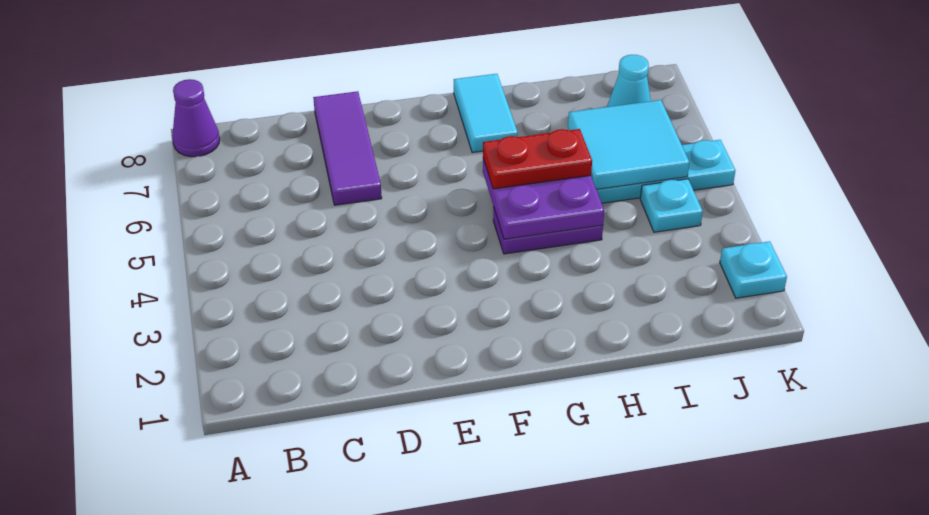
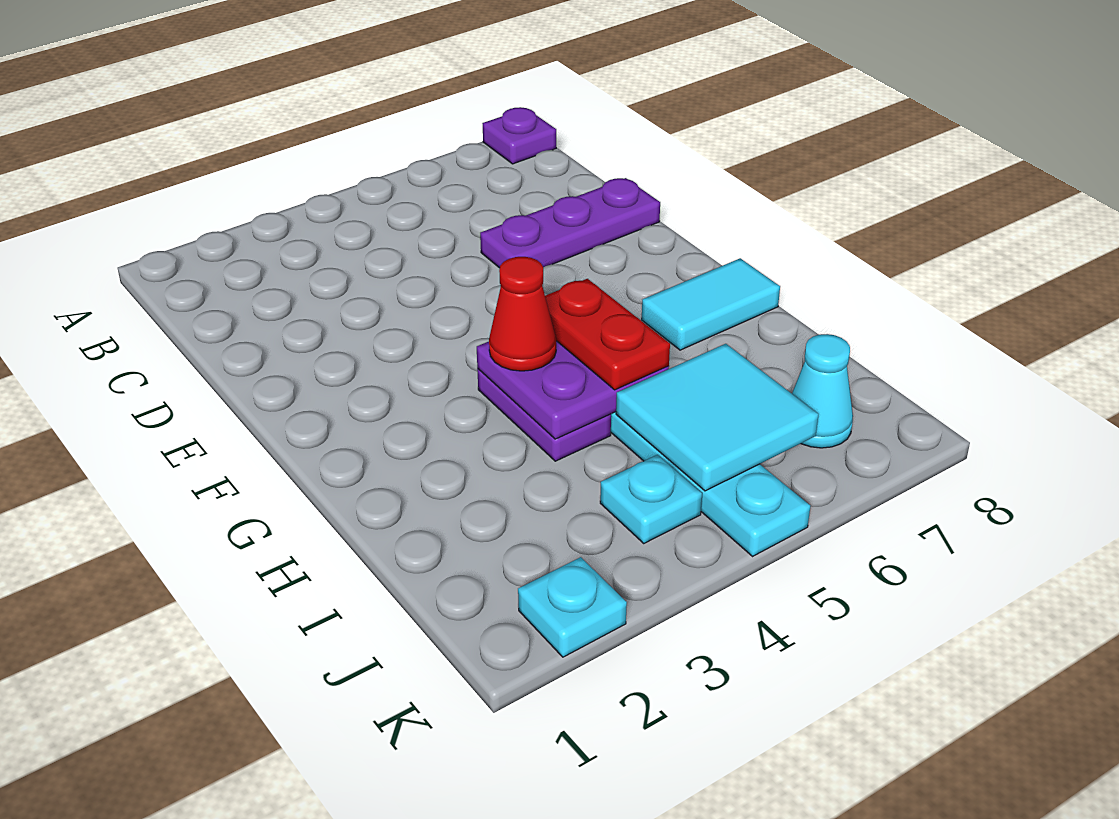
purple 1x1 cone [172,79,220,157] -> purple 1x1 plate [482,107,556,164]
purple 1x3 tile [313,91,382,205] -> purple 1x3 plate [480,178,660,268]
none -> red 1x1 cone [489,257,556,371]

